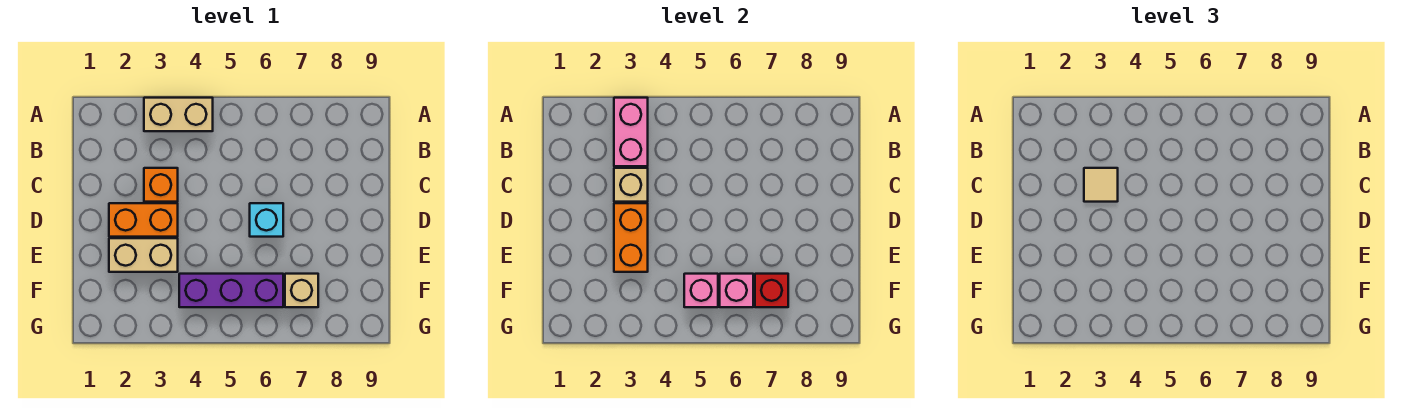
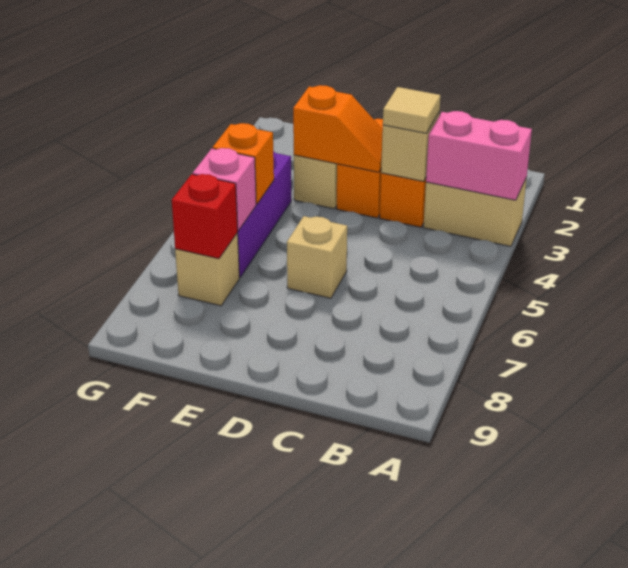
tan 1x2 brick [144,98,213,131] -> tan 1x2 brick turned to [423,178,527,246]
orange 1x2 brick [614,203,648,272] -> orange 1x2 slope [293,85,383,172]
cyan 1x1 brick [250,203,283,237] -> tan 1x1 brick [287,216,347,298]
pink 1x1 brick [684,274,718,307] -> orange 1x1 brick [213,123,274,204]

